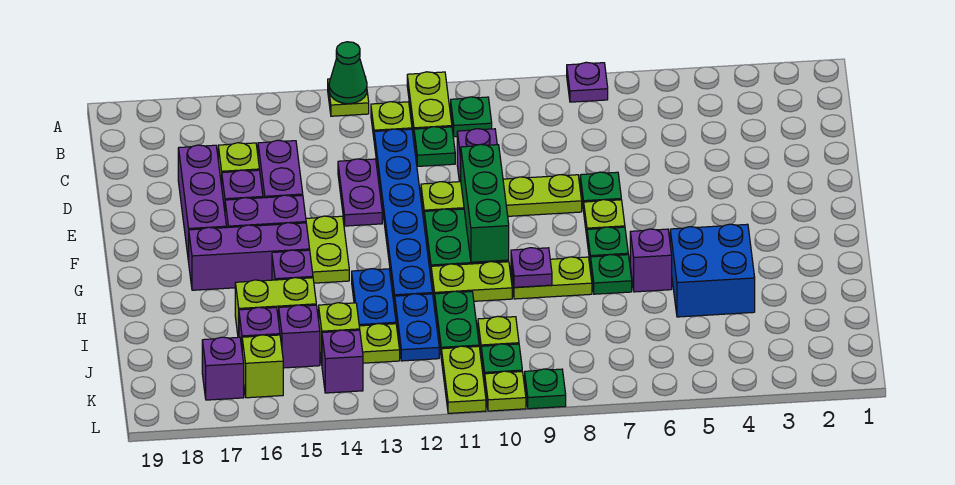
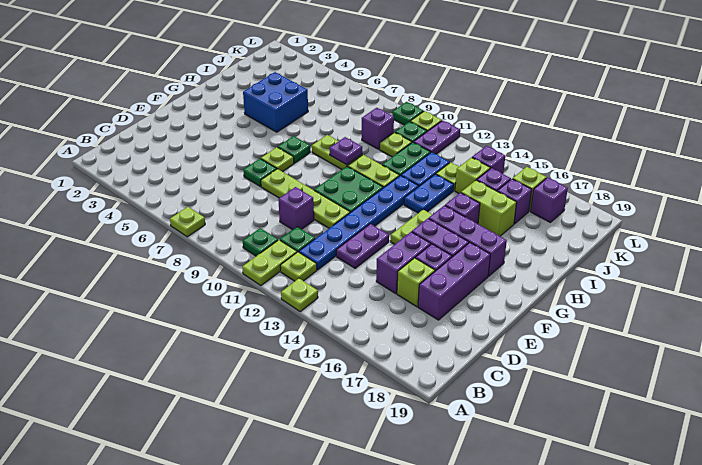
purple 1x1 plate [567,62,608,102] -> lime 1x1 plate [170,207,205,237]
green 1x1 cone [329,42,367,104] -> none
green 1x3 brick [461,144,509,262] -> none
purple 1x1 brick [630,229,672,292] -> purple 1x1 brick moved to [362,108,394,149]
green 1x1 plate [591,254,632,294] -> none
lime 1x2 plate [441,346,486,413] -> purple 1x2 plate [414,120,460,154]

